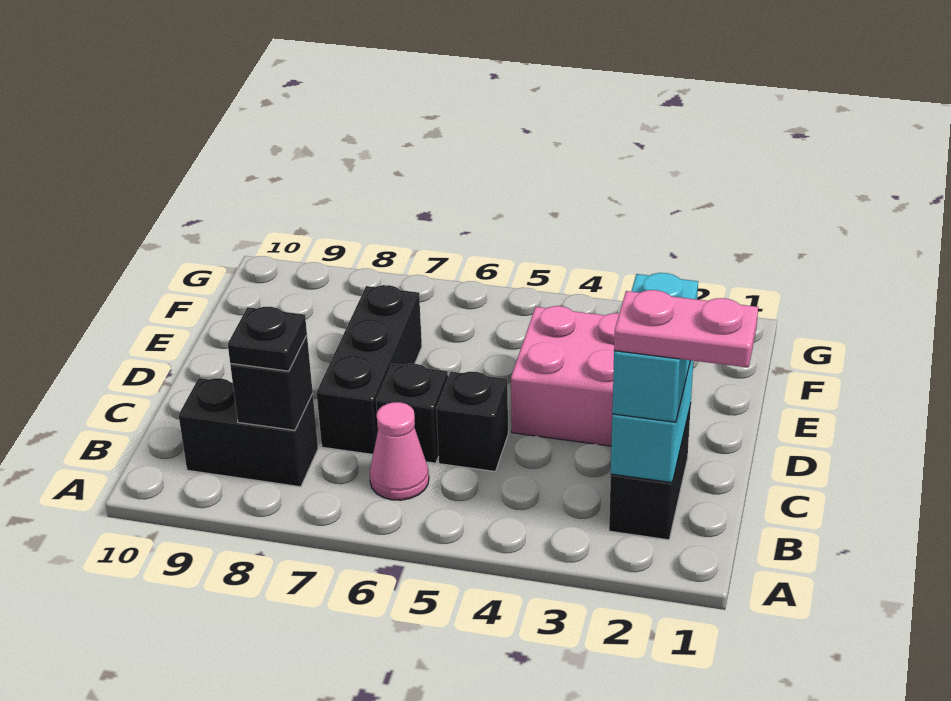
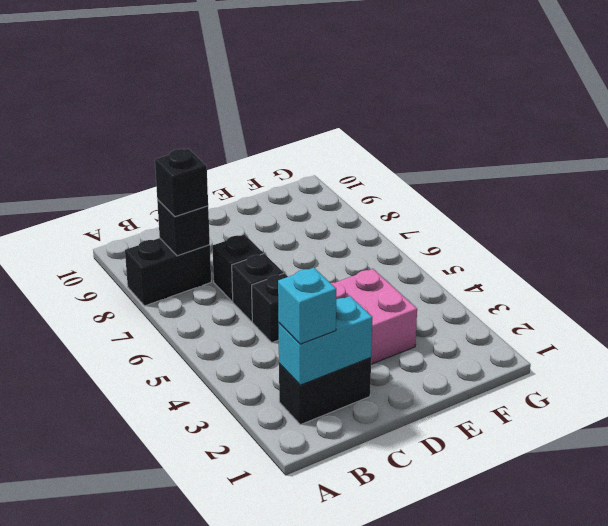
pink 1x2 plate [614,290,758,368] -> none
cyan 1x2 brick [612,273,698,422] -> cyan 1x1 brick [278,268,336,344]
pink 1x1 cone [370,402,429,500] -> none
black 1x2 brick [179,378,318,487] -> black 1x2 brick turned to [125,238,211,306]
black 1x1 plate [228,307,307,371] -> black 1x1 brick [155,149,208,217]
black 1x3 brick [317,285,422,454] -> black 1x1 brick [212,235,263,301]

